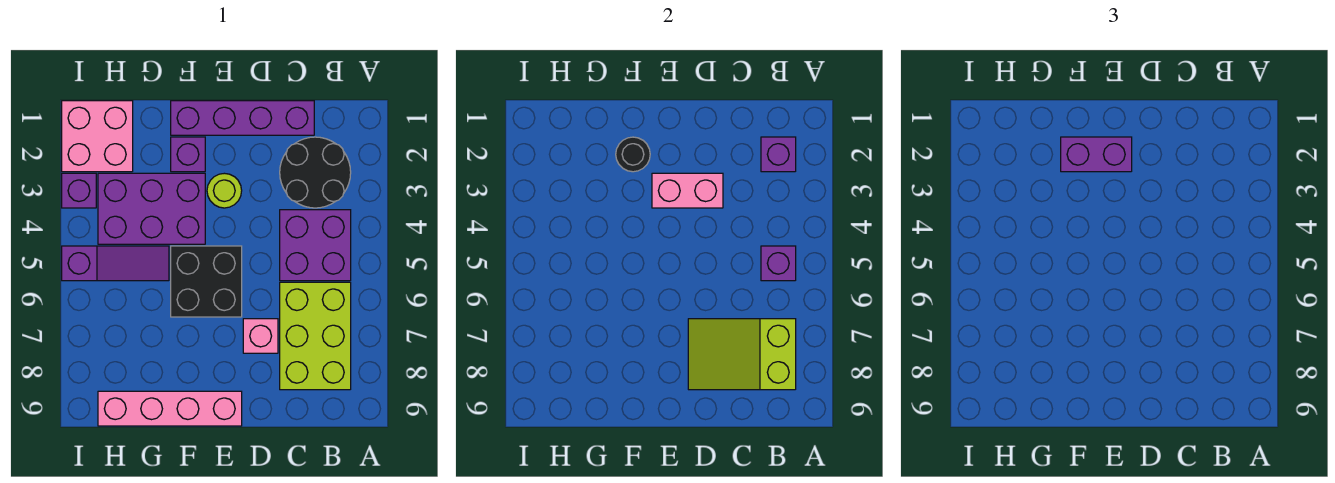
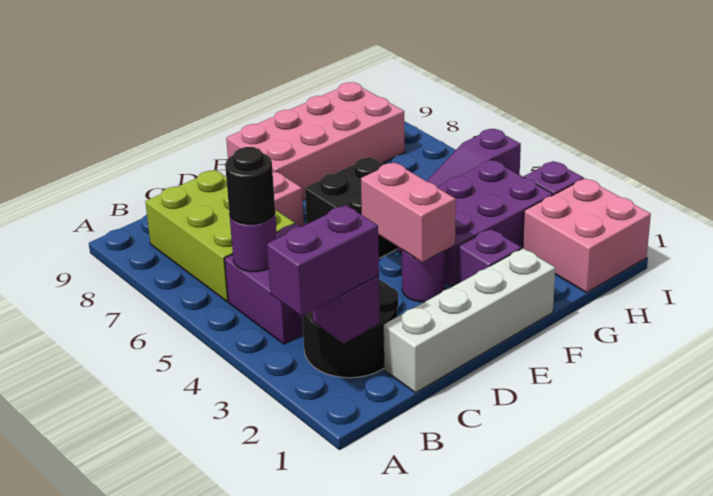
purple 1x1 brick [761,246,796,281] -> purple 1x1 round brick [229,213,277,272]
lime 2x3 slope [688,319,796,390] -> none
purple 1x4 brick [171,101,314,135] -> white 1x4 brick [383,248,555,393]
pink 1x2 brick [652,173,723,208] -> pink 1x2 brick turned to [361,162,456,262]
purple 1x2 brick [1061,137,1132,172] -> purple 1x2 brick moved to [267,205,379,316]
lime 1x1 round brick [207,173,242,208] -> purple 1x1 round brick [402,250,446,302]
pink 1x4 brick [98,391,242,426] -> pink 2x4 brick [226,82,405,201]
black 1x1 round brick [616,137,650,172] -> black 1x1 round brick moved to [225,147,275,225]

